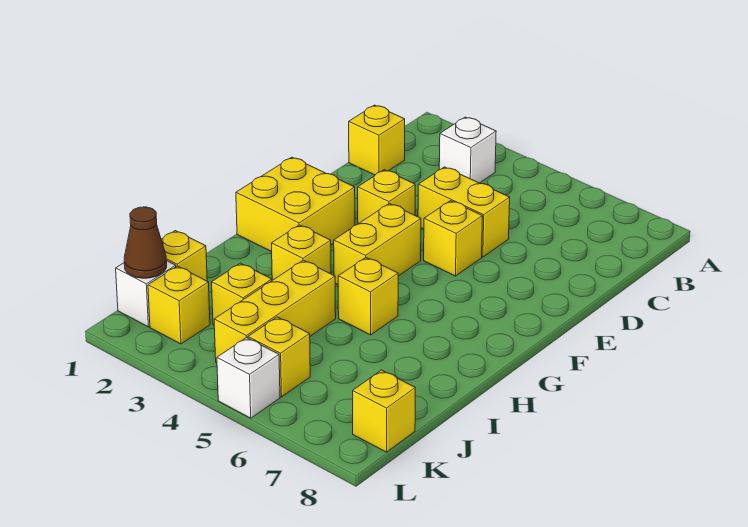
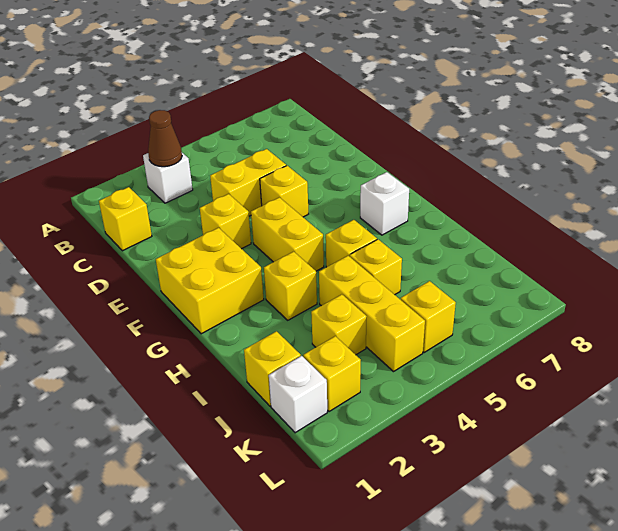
brown 1x1 cone [124,207,167,278] -> brown 1x1 cone moved to [148,110,182,167]
yellow 1x1 brick [353,370,415,452] -> yellow 1x1 brick moved to [350,239,402,295]
white 1x1 brick [217,337,280,418] -> white 1x1 brick moved to [360,172,409,235]

